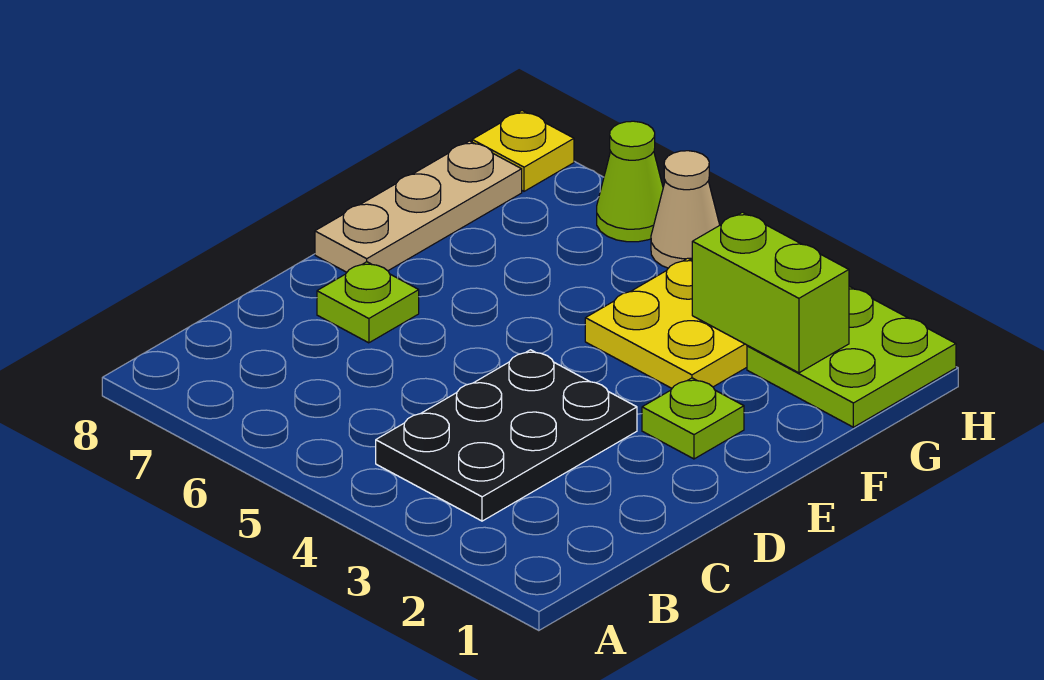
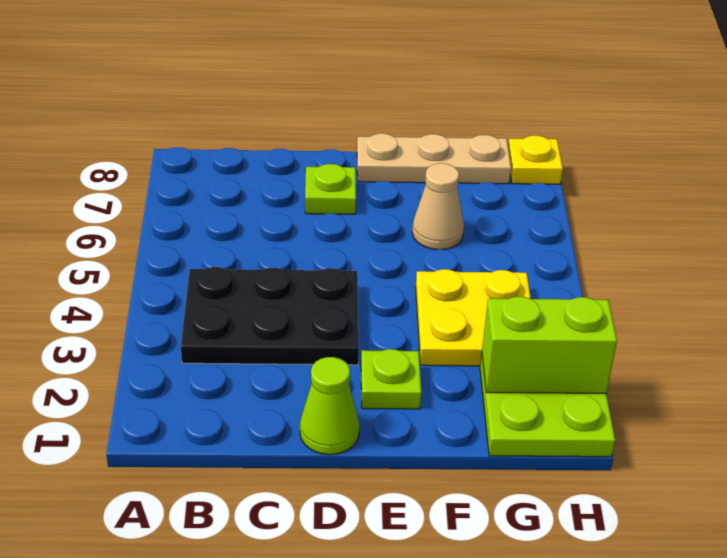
lime 1x2 brick [692,212,849,373] -> lime 1x2 brick turned to [482,297,617,394]
tan 1x1 cone [651,151,720,268] -> tan 1x1 cone moved to [412,163,464,250]
lime 1x1 cone [597,121,663,242] -> lime 1x1 cone moved to [300,357,360,455]

